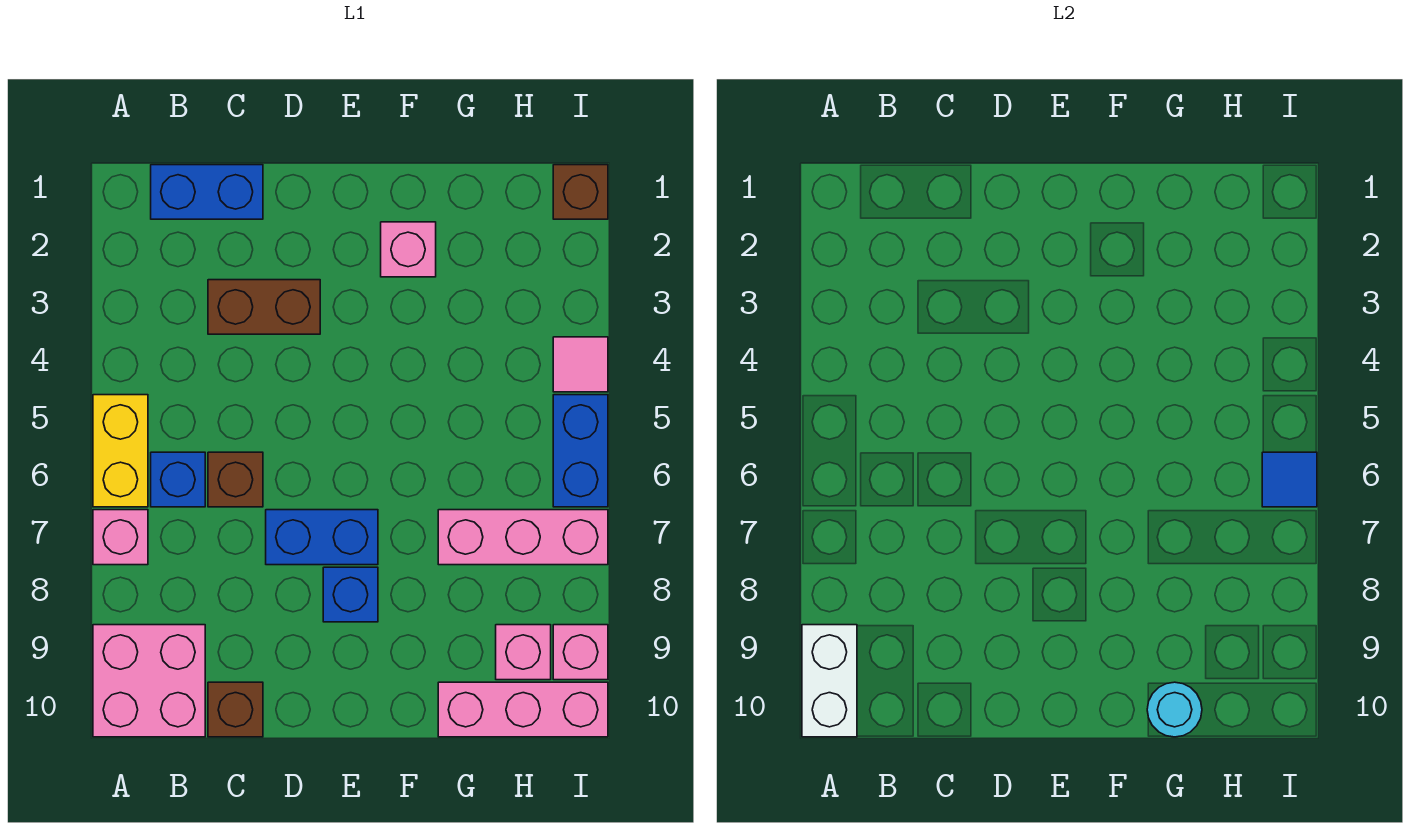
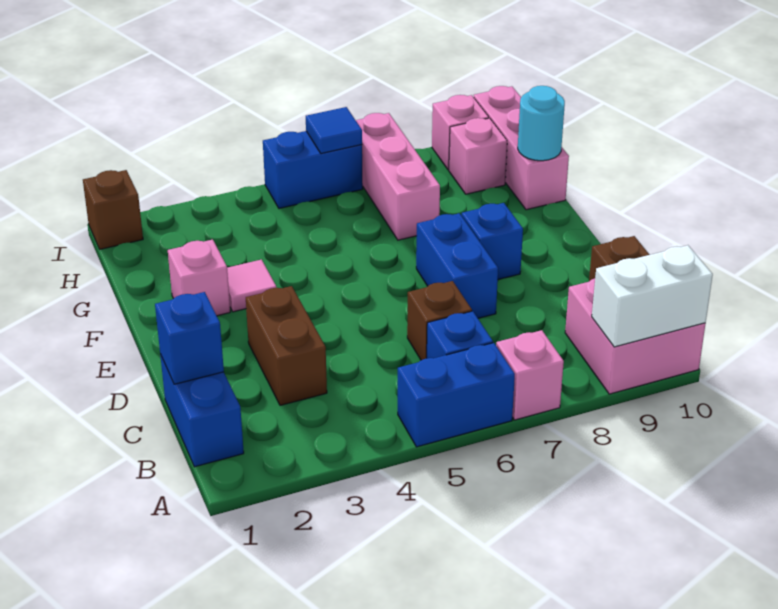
yellow 1x2 brick [93,395,148,507] -> blue 1x2 brick [398,343,515,447]
none -> blue 1x1 brick [155,292,224,384]
pink 1x1 tile [553,337,608,392] -> pink 1x1 tile moved to [227,260,276,312]

